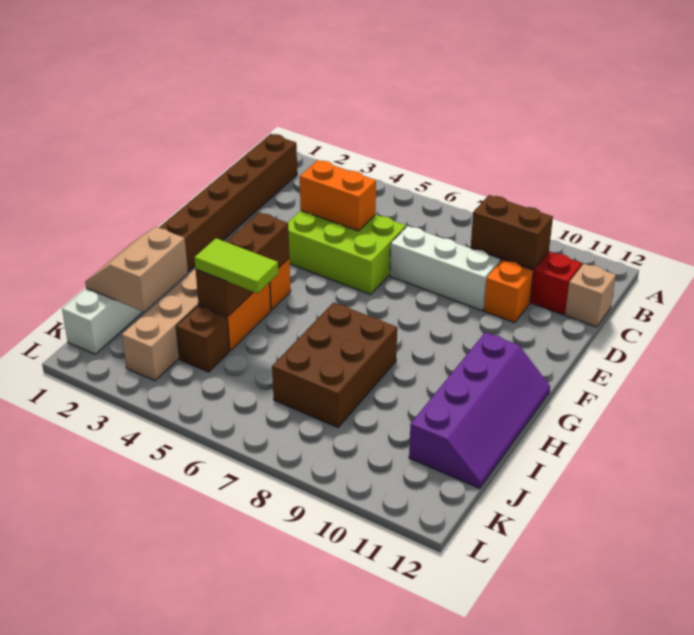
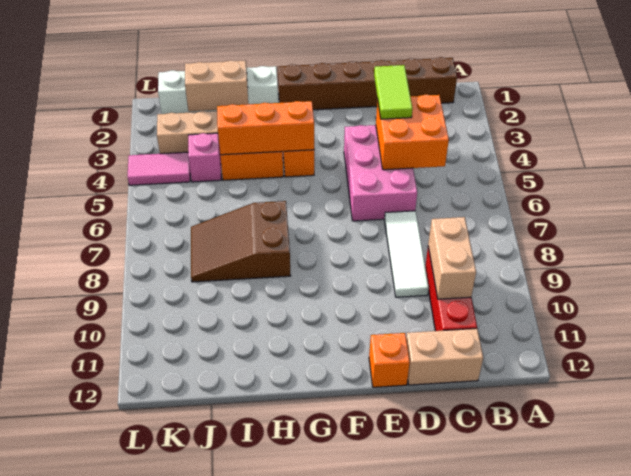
brown 1x2 brick [471,195,553,269] -> tan 1x2 brick [428,217,476,299]
tan 1x1 brick [565,264,616,327] -> tan 1x2 brick [406,329,483,385]
lime 2x3 brick [288,211,406,295] -> pink 2x3 brick [344,125,417,221]
orange 1x2 brick [300,160,376,231] -> orange 2x2 brick [376,95,449,170]
white 1x3 brick [390,226,500,310] -> white 1x3 tile [384,211,429,297]
orange 1x1 brick [484,260,533,323] -> orange 1x1 brick moved to [369,333,410,387]
brown 1x3 brick [196,212,289,316] -> orange 1x3 brick [217,101,314,155]
purple 2x4 slope [409,332,550,488] -> none
brown 2x3 brick [272,302,397,428] -> brown 2x3 slope [191,201,291,282]
lime 1x2 tile [194,238,278,293] -> lime 1x2 tile moved to [374,65,413,119]
brown 1x1 brick [176,306,229,372] -> pink 1x1 brick [188,133,221,182]
none -> pink 1x2 tile [128,152,190,185]

